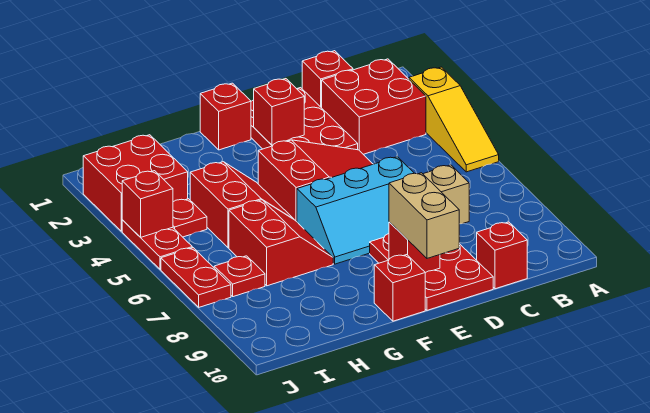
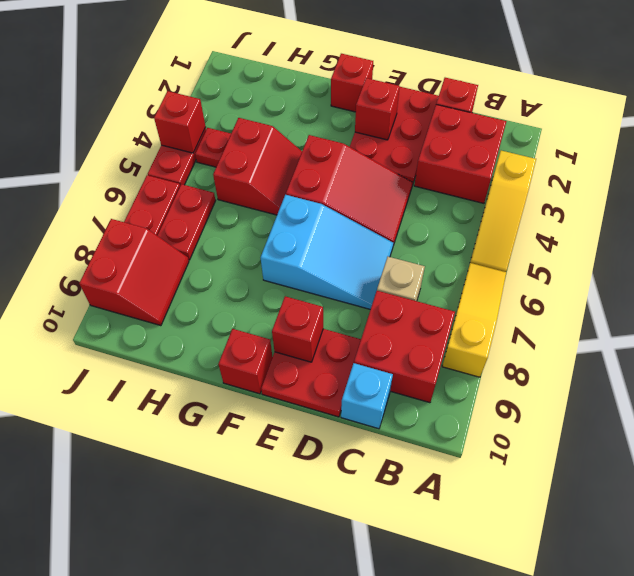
none -> yellow 1x3 slope [442,263,506,377]
red 1x1 brick [477,222,527,289] -> cyan 1x1 brick [341,363,393,429]
cyan 2x3 slope [297,157,414,264] -> cyan 2x3 slope turned to [261,195,394,309]
red 2x3 plate [370,234,493,310] -> red 2x2 plate [261,329,361,417]
tan 1x2 brick [389,173,459,258] -> none
red 2x2 slope [229,200,333,286] -> red 2x2 slope moved to [79,219,189,326]
red 2x2 brick [83,135,188,231] -> red 2x2 brick moved to [354,291,455,403]
red 1x1 plate [214,256,265,297] -> red 1x2 plate [157,184,216,260]

